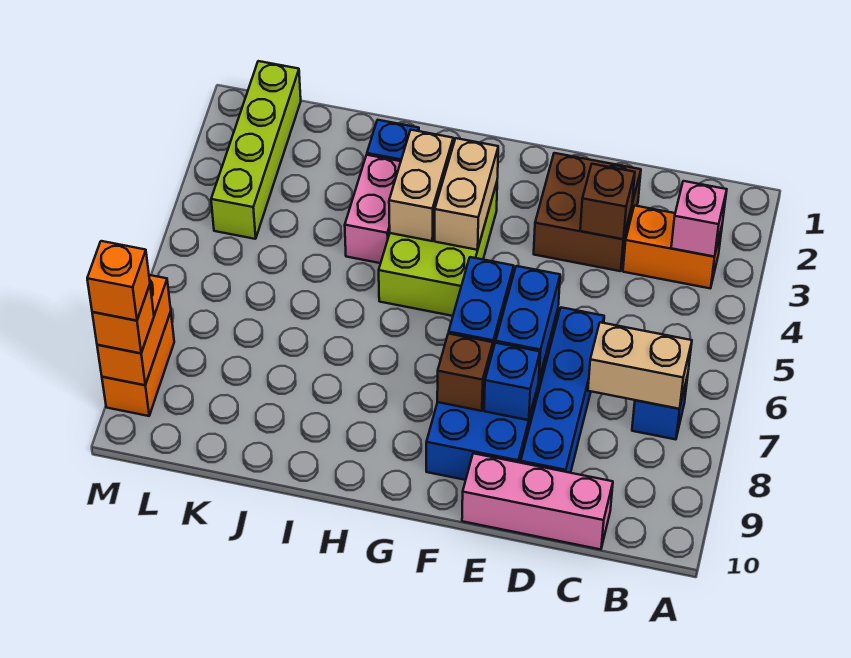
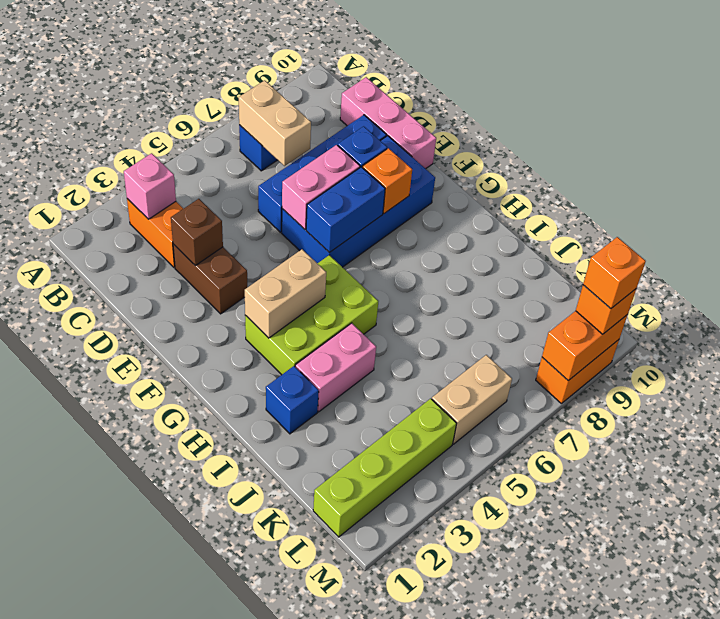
brown 2x2 brick [534,153,641,271] -> brown 1x2 brick [173,244,247,314]
blue 1x2 brick [496,266,560,379] -> pink 1x2 brick [282,145,360,229]
brown 1x1 brick [437,333,493,411] -> orange 1x1 brick [363,148,412,213]
tan 1x2 brick [389,130,453,241] -> tan 1x2 brick moved to [432,355,512,444]

